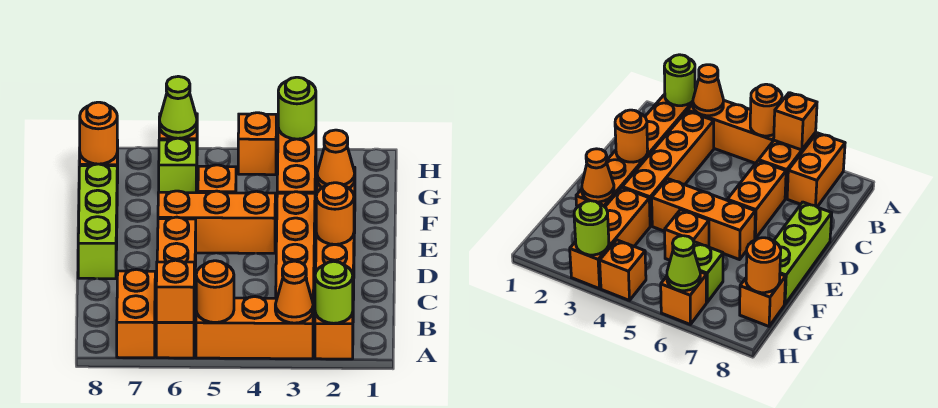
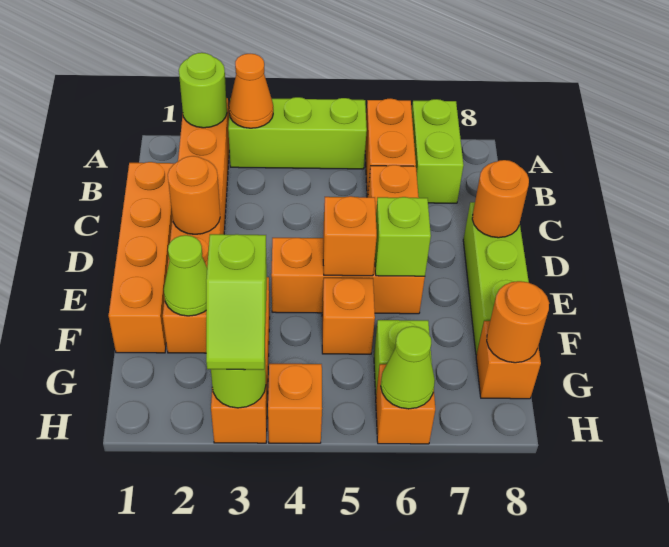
orange 1x3 brick [196,297,313,359] -> lime 1x3 brick [228,97,367,169]
orange 1x1 round brick [196,261,234,323] -> orange 1x1 round brick moved to [472,160,529,238]
orange 1x1 brick [156,260,195,322] -> orange 1x1 brick moved to [323,196,377,276]
orange 1x2 brick [117,269,155,358] -> lime 1x2 brick [412,99,464,203]
orange 1x4 brick [276,192,315,325] -> orange 1x4 brick moved to [109,162,175,353]
none -> lime 1x1 brick [375,197,431,276]
orange 1x1 cone [317,130,355,188] -> lime 1x1 cone [164,235,207,316]
none -> lime 1x2 slope [206,234,267,370]

